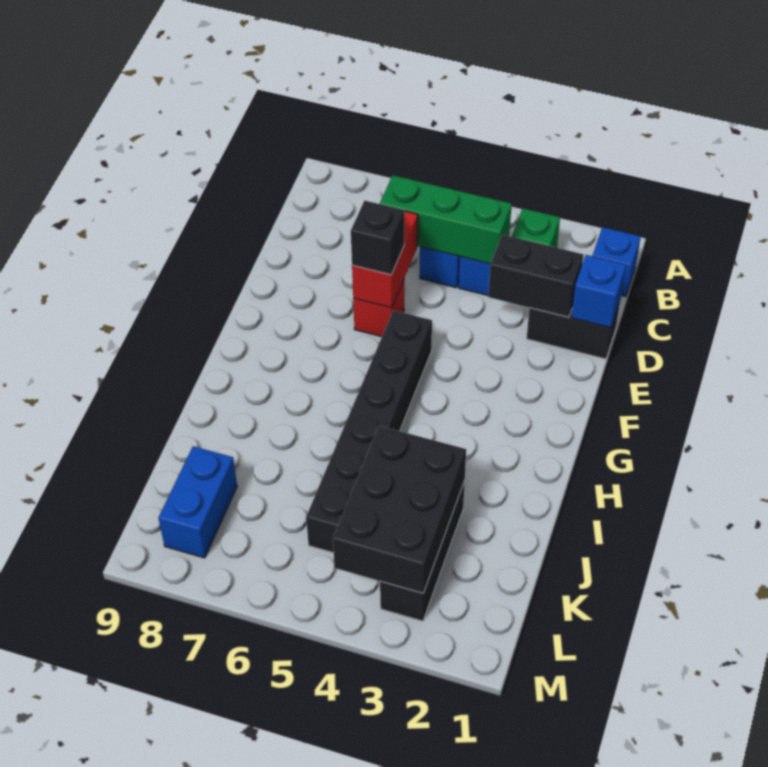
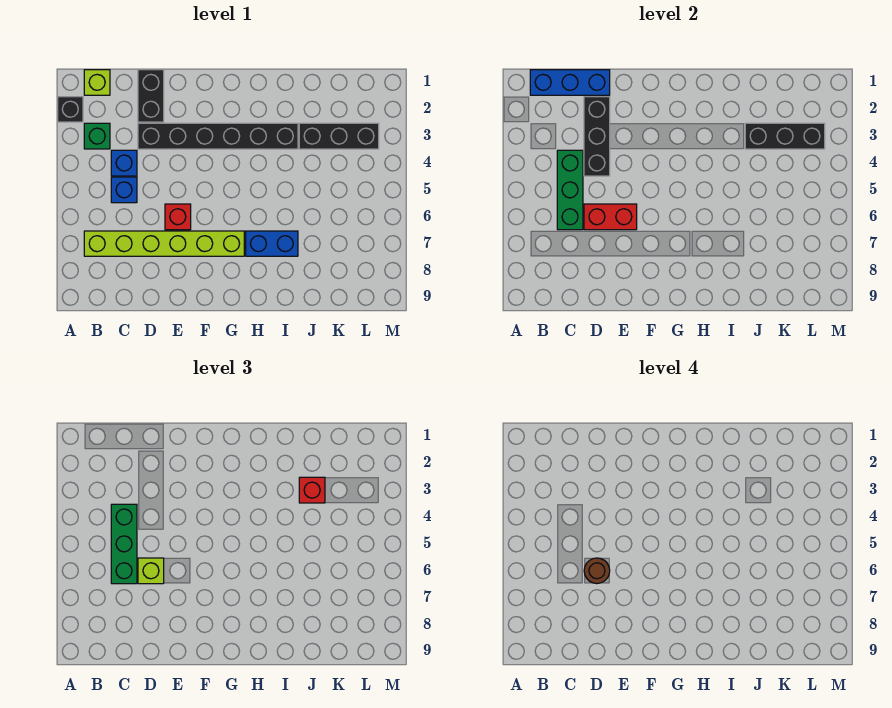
blue 1x1 brick [593,227,641,297] -> lime 1x1 brick [84,70,110,95]
none -> lime 1x6 brick [84,231,244,256]
none -> green 1x3 brick [111,504,137,584]
blue 1x1 brick [571,255,626,328] -> blue 1x3 brick [530,70,610,95]
black 1x2 brick [488,235,584,317] -> black 1x3 brick [584,97,610,176]
none -> lime 1x1 brick [138,558,164,584]
none -> brown 1x1 round brick [584,558,610,584]
black 1x1 brick [351,201,404,275] -> black 1x1 brick moved to [58,97,83,122]
black 1x6 brick [306,310,432,553] -> black 1x6 brick moved to [138,123,298,149]
black 2x3 brick [333,426,466,593] -> black 1x3 brick [745,123,825,149]
none -> red 1x1 brick [299,477,325,503]
blue 1x2 brick [158,446,237,558] -> blue 1x2 brick moved to [246,231,298,256]

